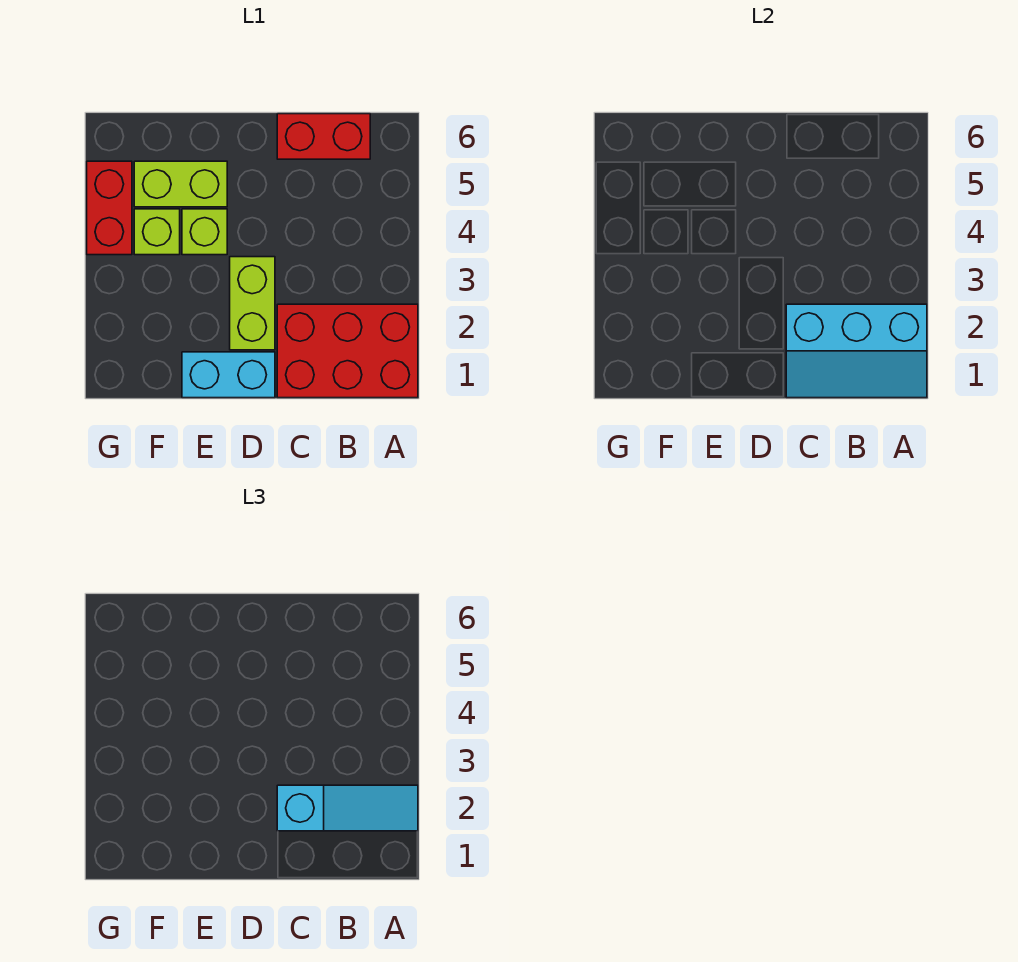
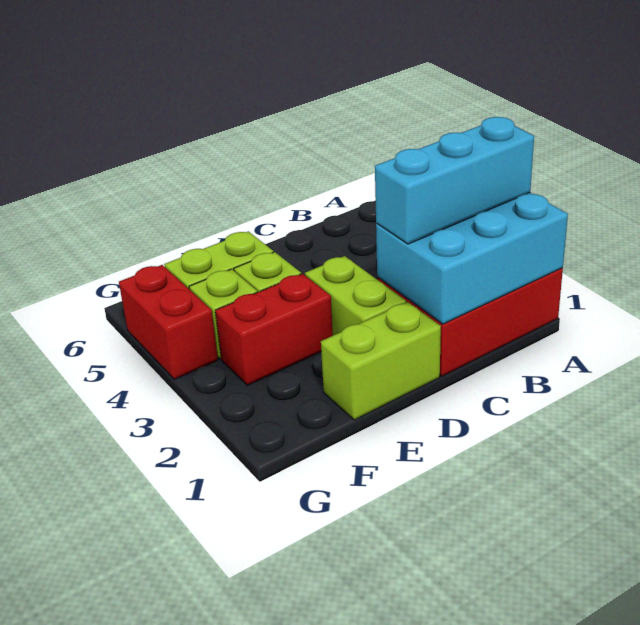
cyan 2x3 slope [786,304,927,398] -> cyan 2x3 brick [376,193,568,324]
cyan 1x3 slope [277,785,418,831] -> cyan 1x3 brick [375,117,534,244]
red 1x2 brick [277,114,370,159] -> red 1x2 brick moved to [215,274,333,385]
cyan 1x2 brick [182,352,275,398] -> lime 1x2 brick [321,302,441,420]

